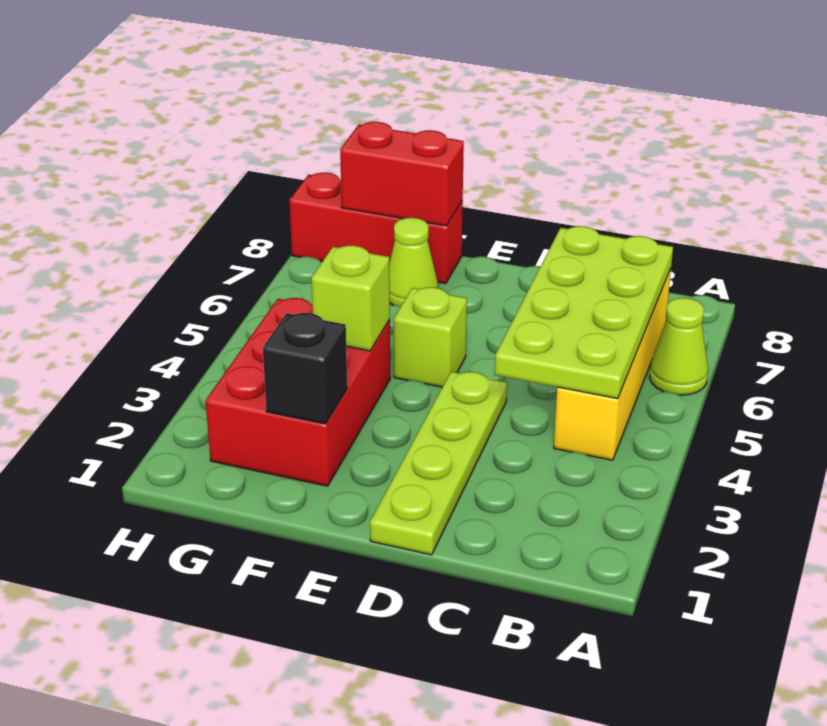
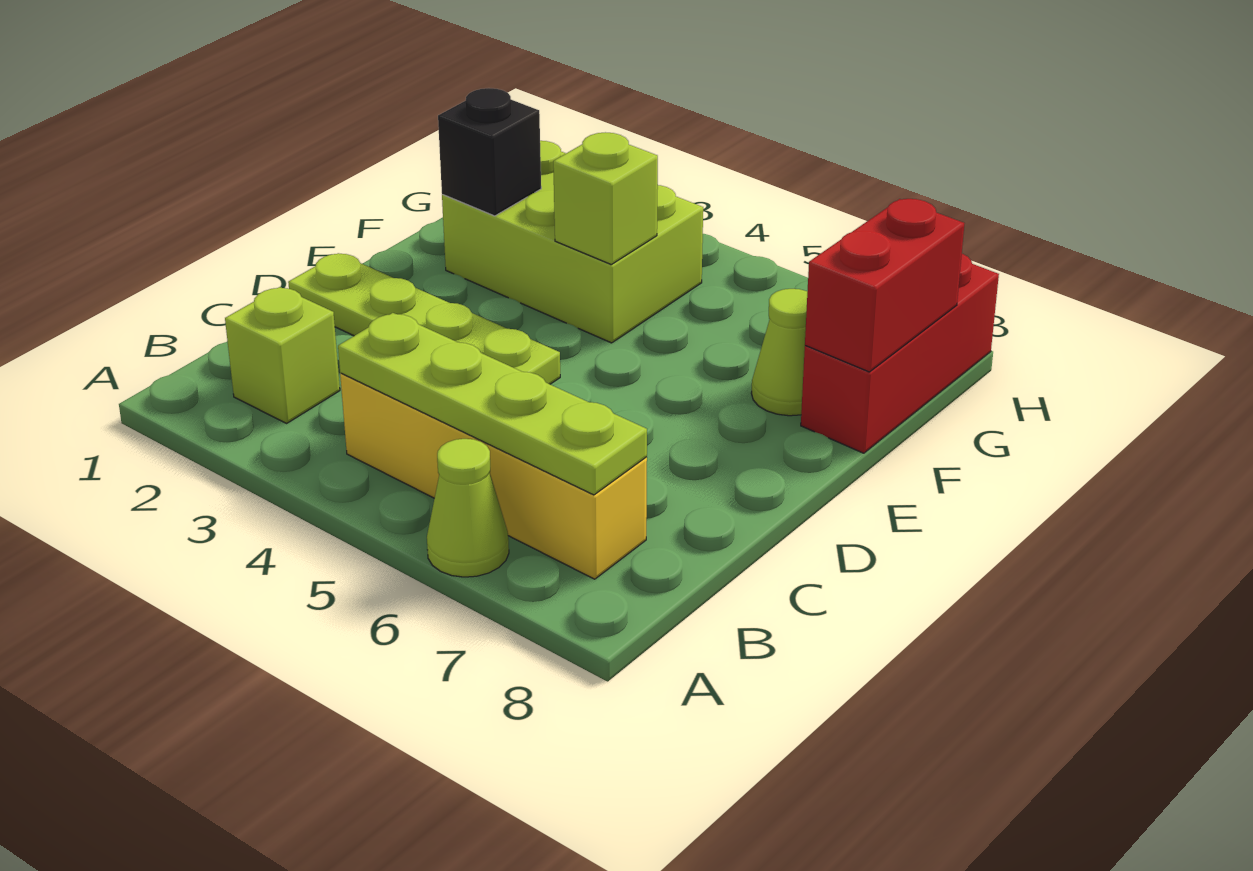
lime 2x4 plate [495,226,673,399] -> lime 1x4 plate [338,313,647,495]
lime 1x1 brick [394,287,467,387] -> lime 1x1 brick moved to [225,287,340,423]
red 2x3 brick [206,298,390,486] -> lime 2x3 brick [442,141,703,343]

